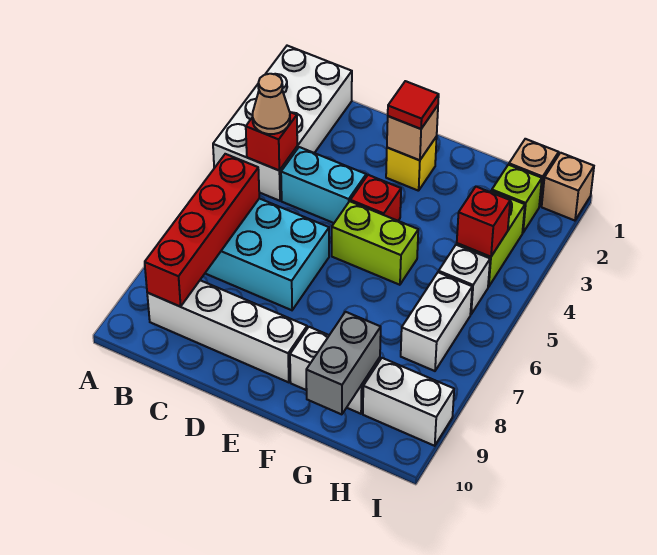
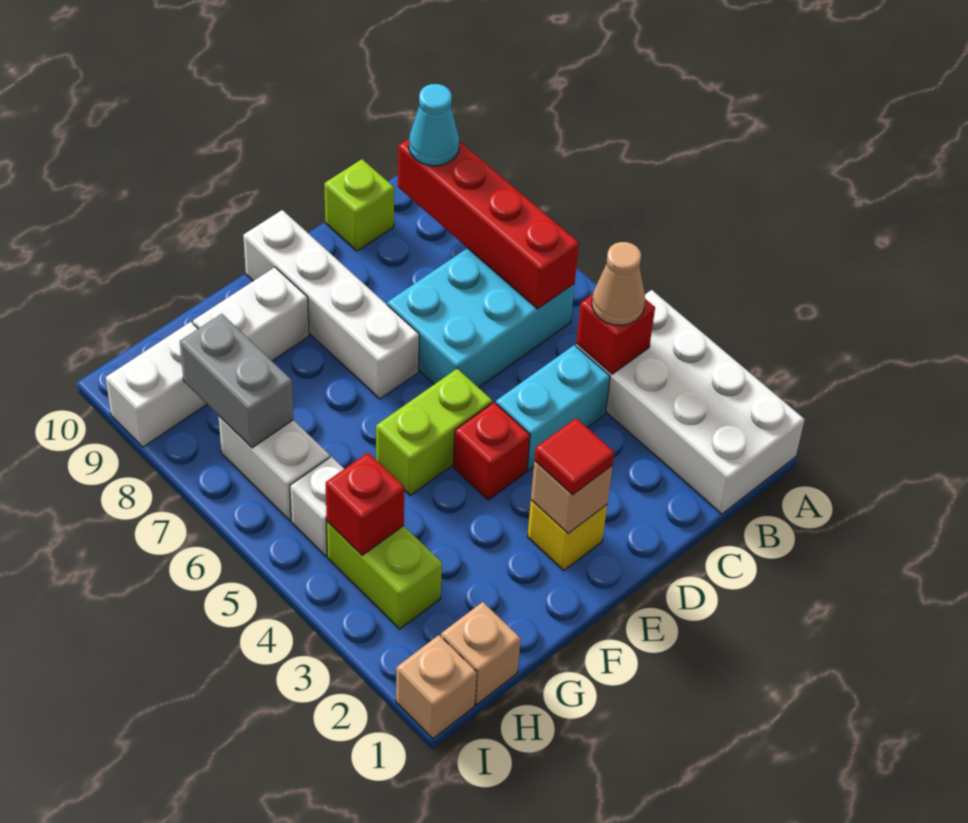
white 1x4 brick [147,280,307,382] -> white 1x4 brick turned to [243,210,419,399]
none -> cyan 1x1 cone [409,84,459,166]
grey 1x2 brick [306,312,381,414] -> grey 1x2 brick moved to [180,314,293,448]
lime 1x1 brick [492,165,542,233] -> lime 1x1 brick moved to [324,159,394,251]

